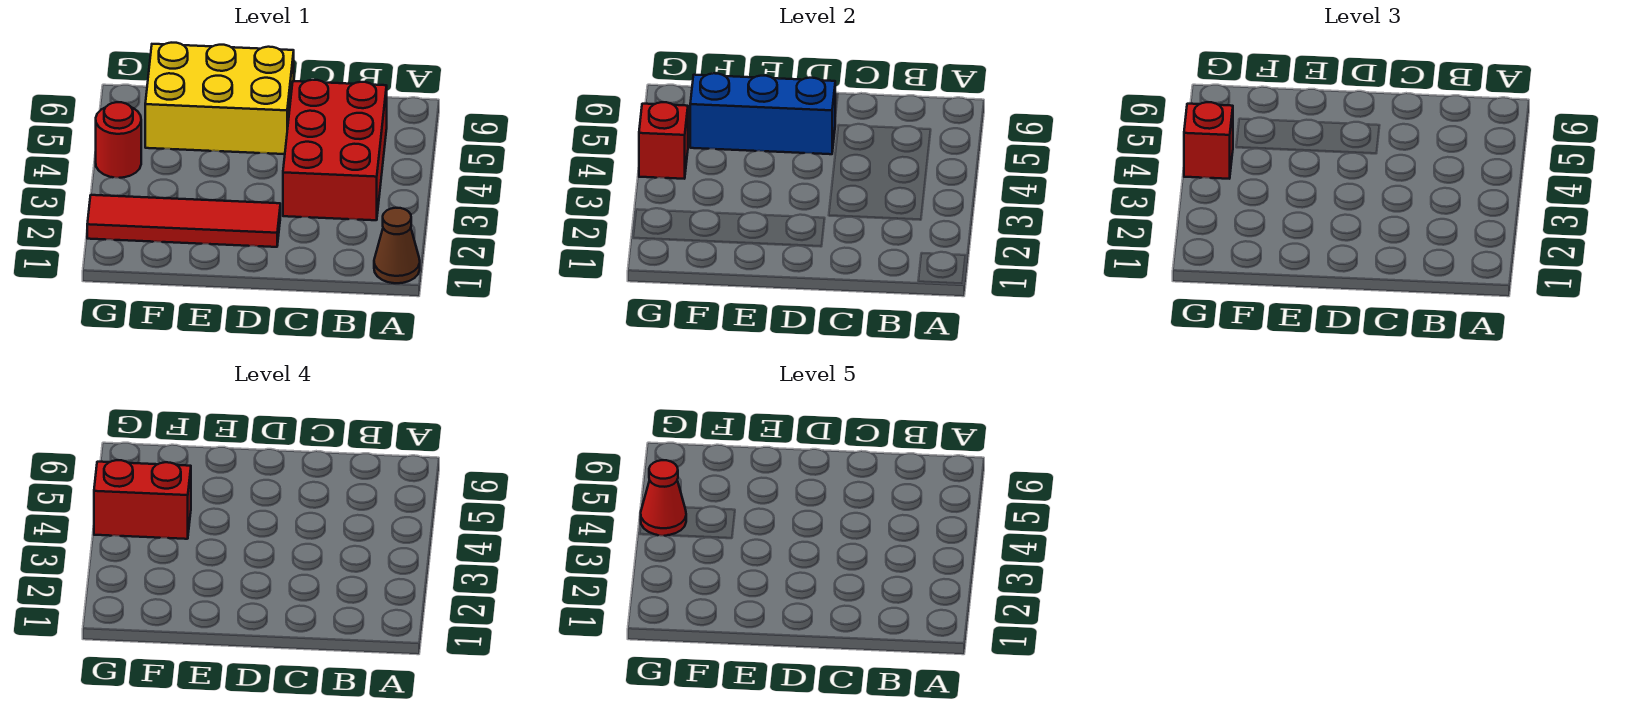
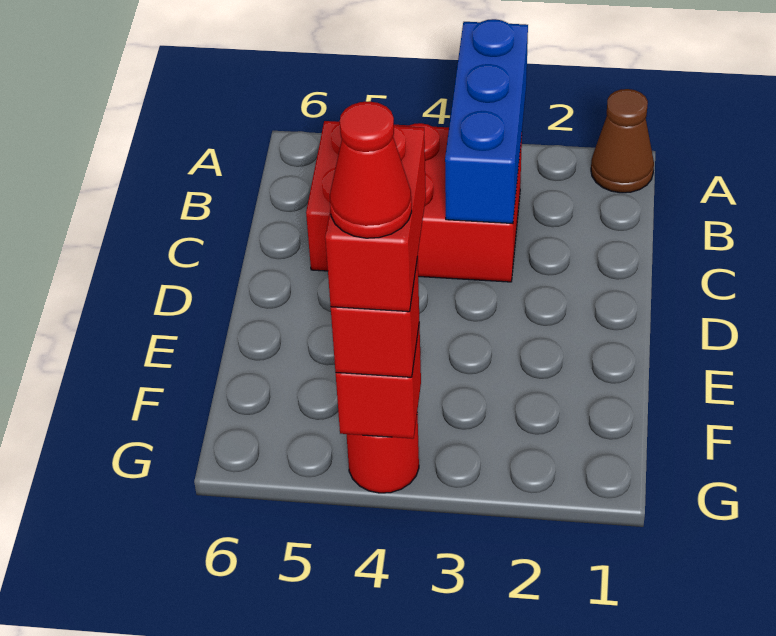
red 1x4 tile [87,195,280,247] -> none
yellow 2x3 brick [145,43,294,154] -> none
blue 1x3 brick [690,73,835,154] -> blue 1x3 brick moved to [445,19,528,224]

